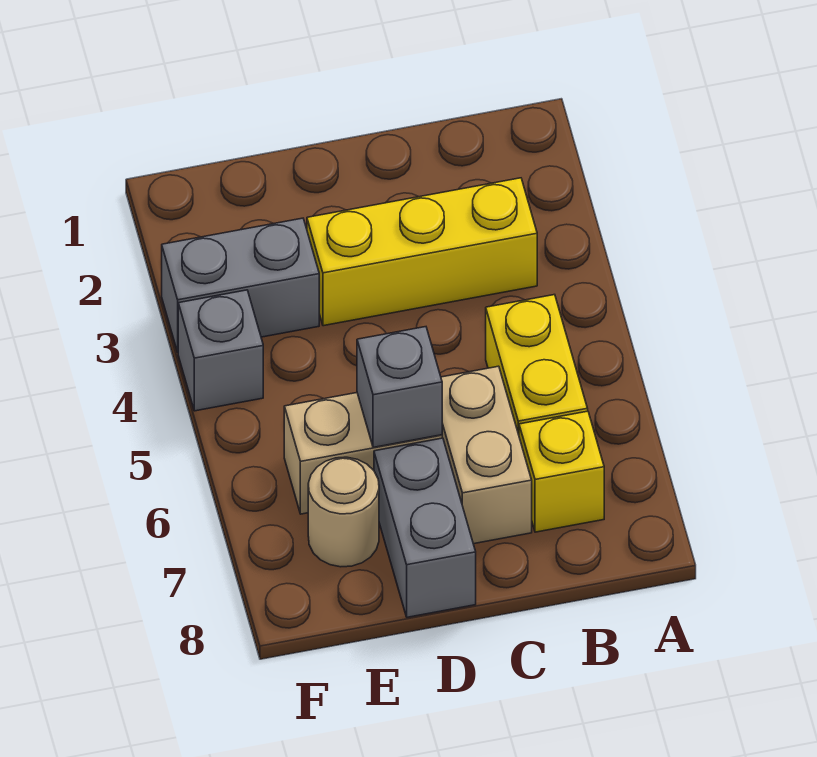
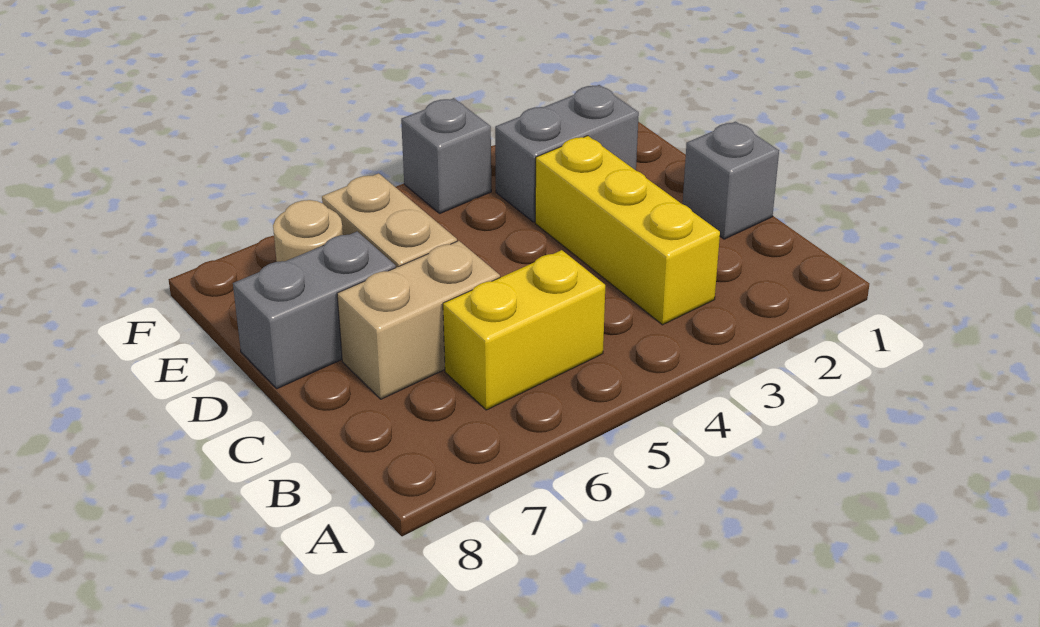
yellow 1x1 brick [519,411,604,532] -> none
grey 1x1 brick [357,327,442,447] -> grey 1x1 brick moved to [683,122,779,239]
grey 1x2 brick [162,218,319,352] -> grey 1x2 brick turned to [495,85,639,222]

